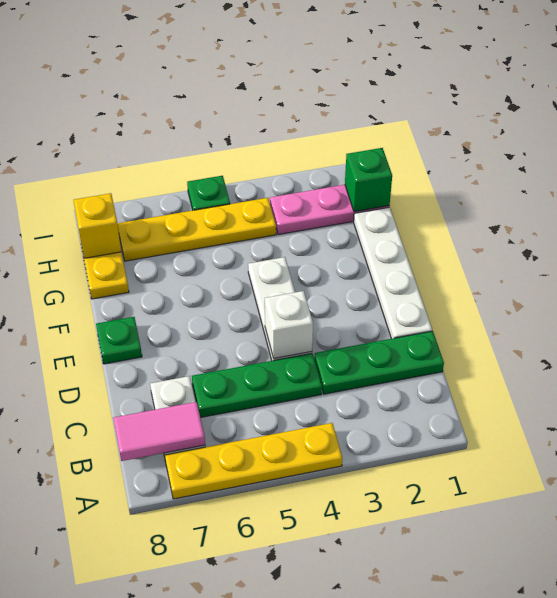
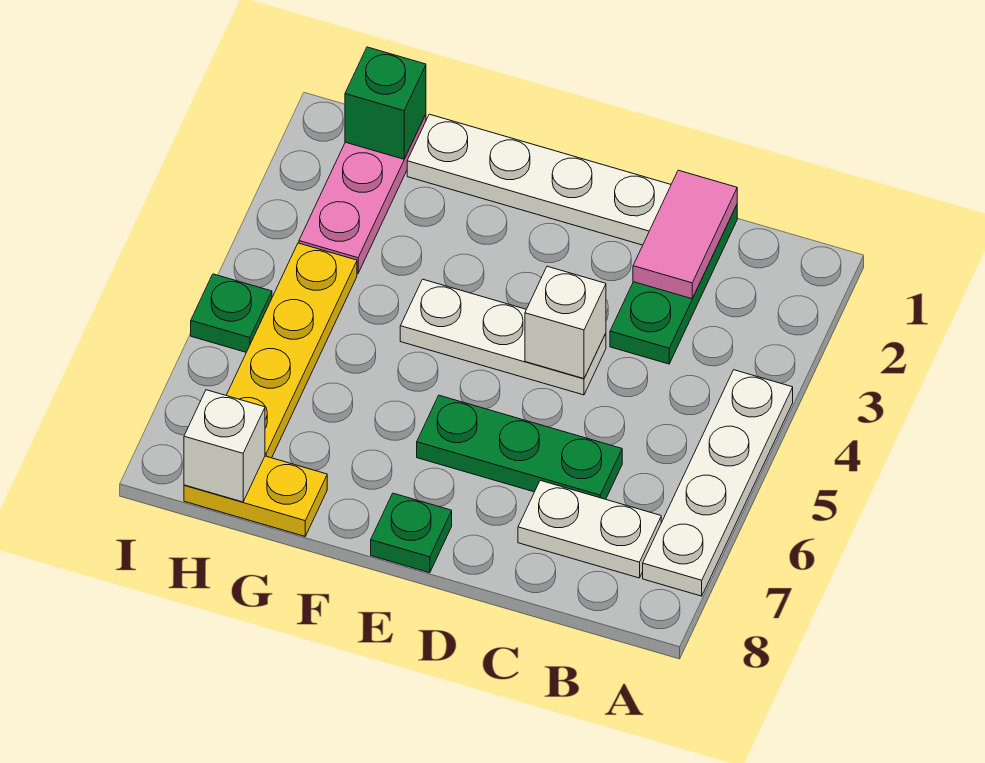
yellow 1x4 plate [165,423,342,499] -> white 1x4 plate [643,370,793,596]
pink 1x2 tile [113,402,205,461] -> pink 1x2 tile moved to [633,170,737,299]
green 1x3 plate [192,354,322,418] -> green 1x3 plate turned to [417,395,622,499]
yellow 1x1 brick [74,193,121,258] -> white 1x1 brick [184,390,265,502]

